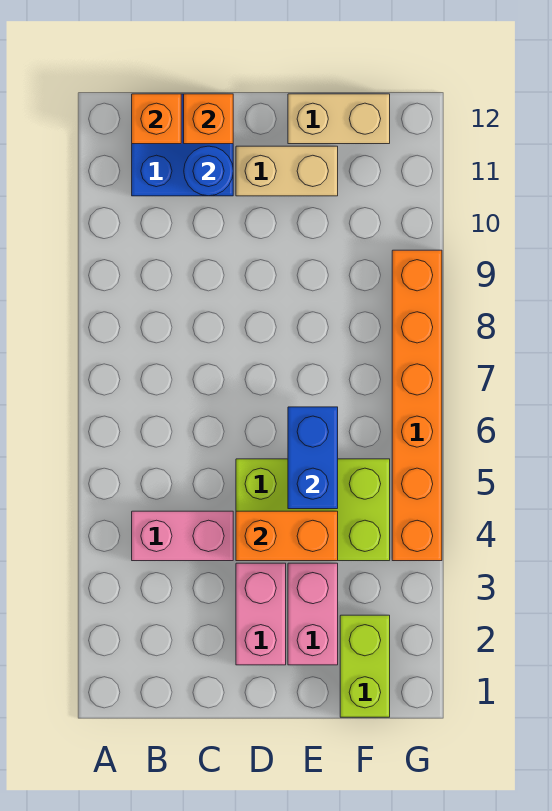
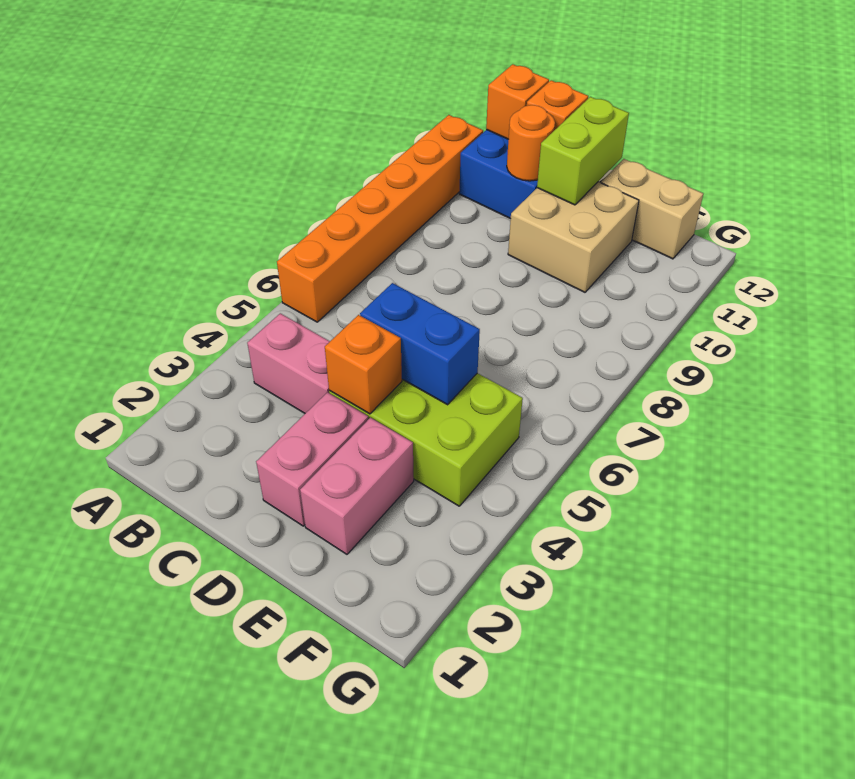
blue 1x1 round brick [184,146,233,196] -> orange 1x1 round brick [507,105,555,181]
orange 1x2 brick [236,511,338,561] -> orange 1x1 brick [325,315,402,414]
tan 1x2 brick [236,146,338,196] -> tan 2x2 brick [508,182,639,292]
blue 1x2 brick [288,407,338,509] -> blue 1x2 brick turned to [360,283,480,405]
lime 1x2 brick [340,615,390,717] -> lime 1x2 brick moved to [537,97,629,205]
orange 1x6 brick [392,250,442,561] -> orange 1x6 brick moved to [277,115,483,322]

